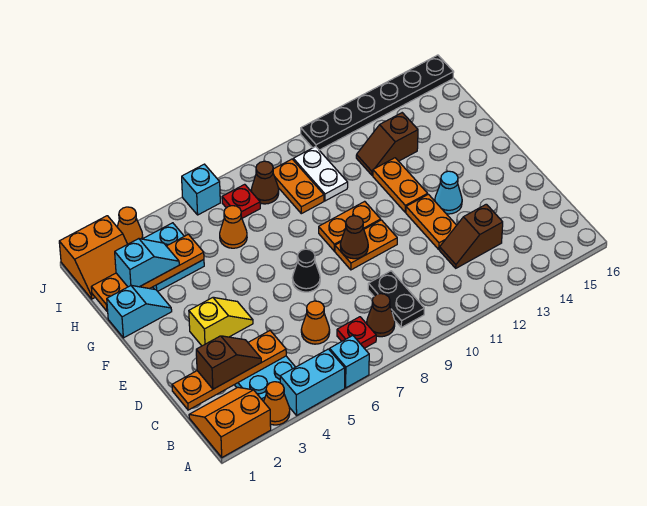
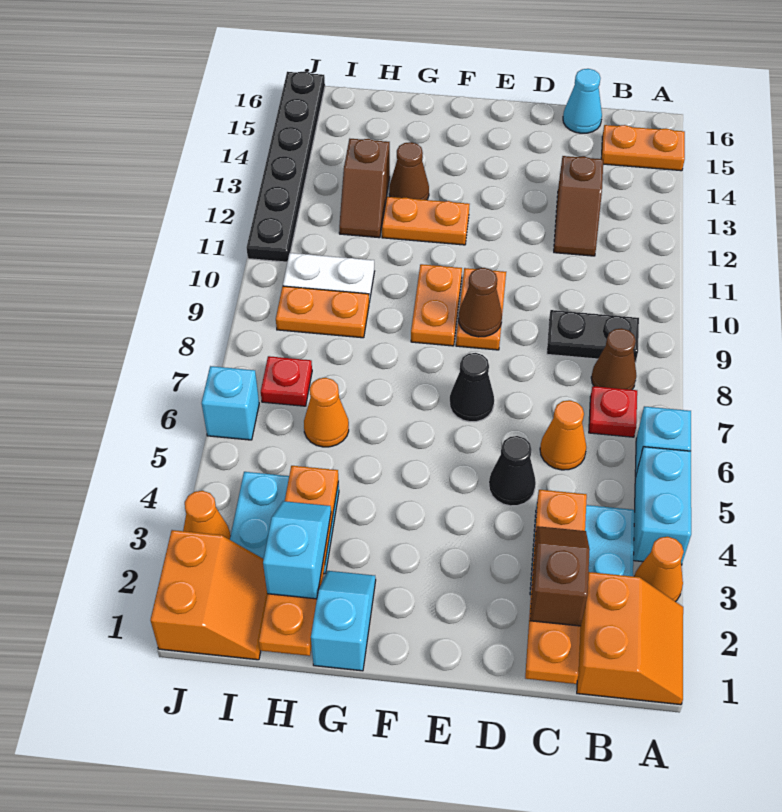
orange 2x2 slope [189,387,271,457] -> orange 2x2 slope turned to [577,572,683,705]
none -> black 1x1 cone [489,436,536,506]
orange 1x2 plate [406,194,457,249] -> orange 1x2 plate moved to [601,125,685,171]
yellow 1x2 slope [189,297,253,346] -> none
cyan 1x1 cone [435,171,462,214] -> cyan 1x1 cone moved to [563,69,602,133]
brown 1x1 cone [251,161,279,204] -> brown 1x1 cone moved to [389,142,429,200]

